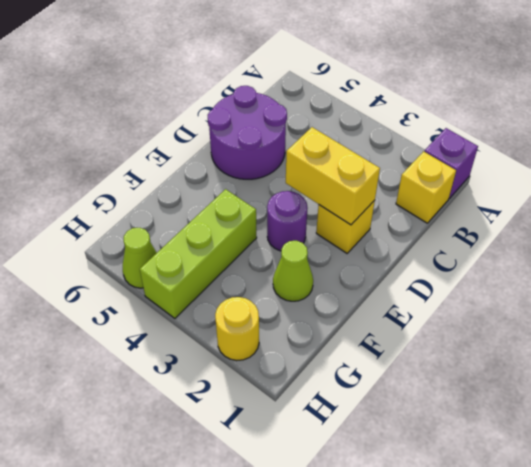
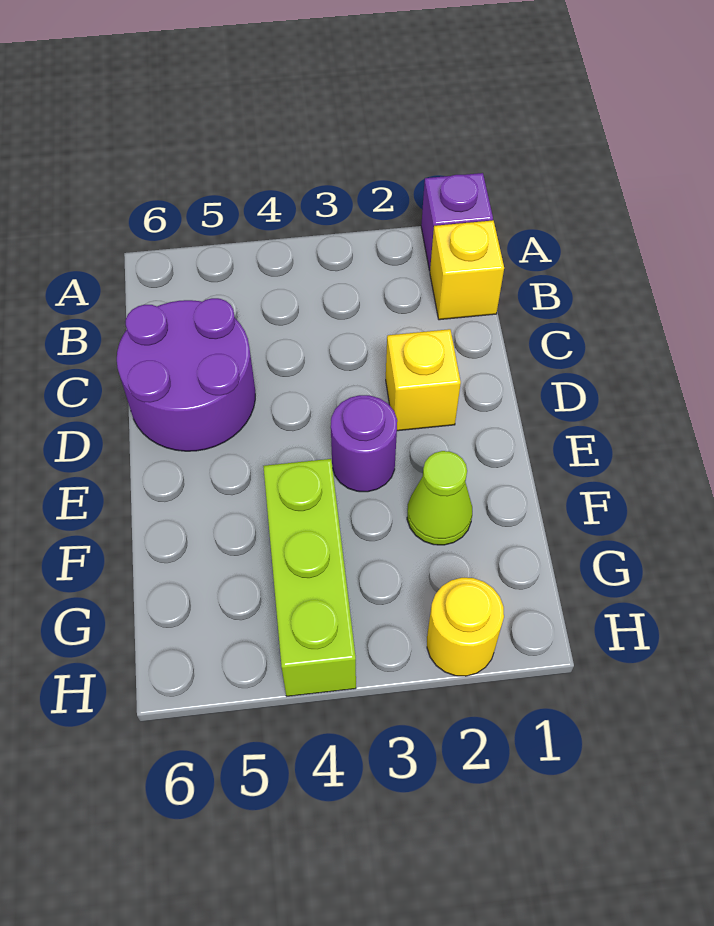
yellow 1x2 brick [286,127,380,225] -> none
lime 1x1 cone [123,228,157,288] -> none

